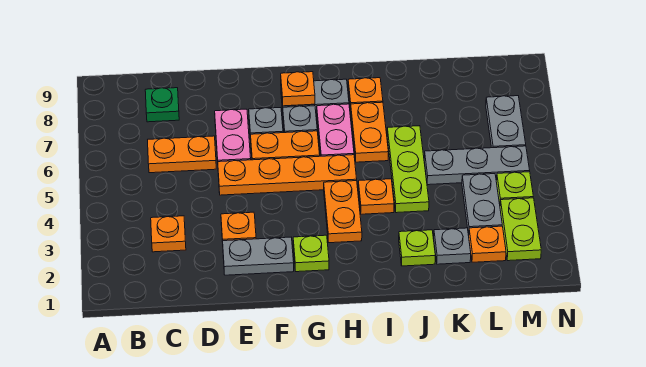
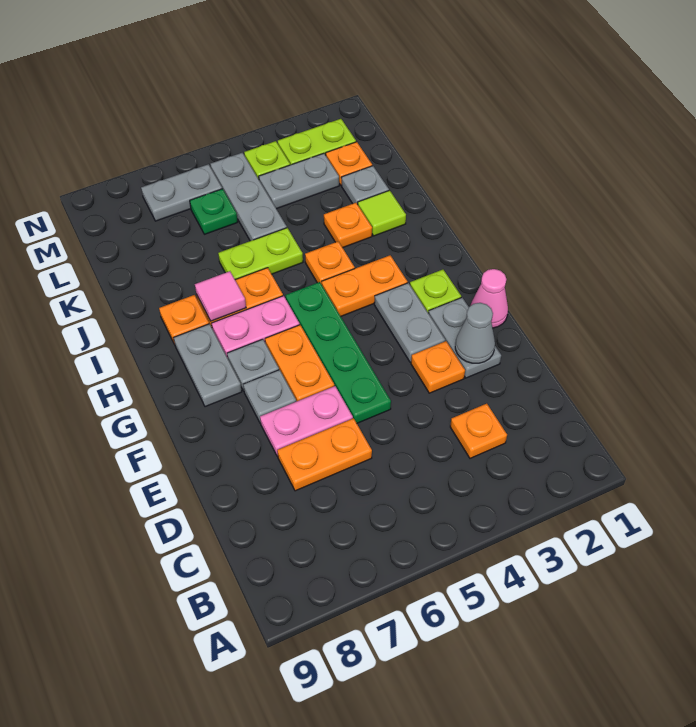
orange 1x2 plate [148,136,216,173] -> orange 1x2 plate turned to [277,418,372,491]
green 1x1 plate [145,88,179,122] -> green 1x1 plate moved to [190,189,238,234]
none -> grey 1x1 cone [455,303,495,363]
orange 1x4 plate [218,155,357,195] -> green 1x4 plate [286,282,391,423]
none -> pink 1x1 cone [470,269,508,328]
none -> grey 1x2 plate [374,283,445,362]
orange 1x1 plate [281,72,315,106] -> orange 1x1 plate moved to [324,203,372,248]
none -> pink 1x1 tile [195,271,246,321]
lime 1x1 plate [399,230,435,266] -> lime 1x1 tile [358,190,406,236]
lime 1x3 plate [387,126,429,213] -> lime 1x2 plate [218,228,303,280]

